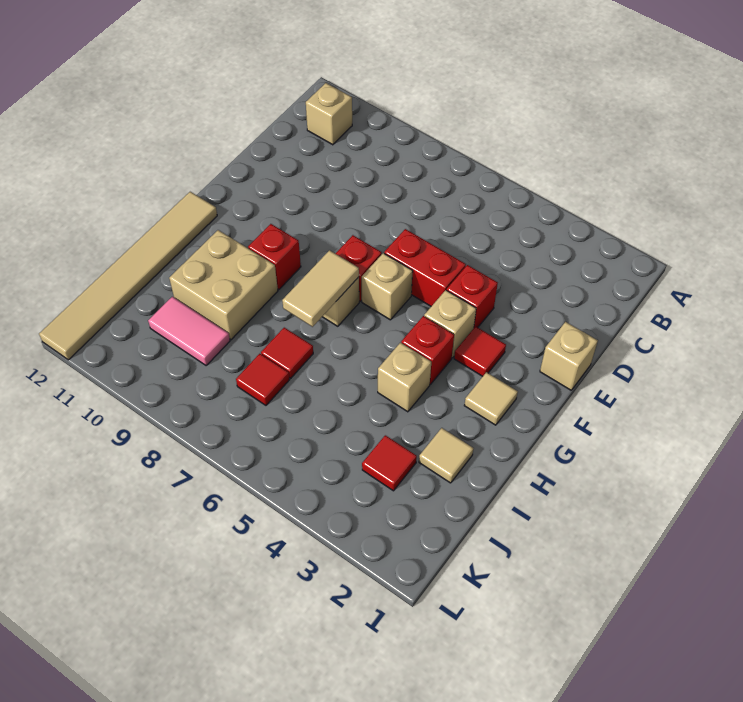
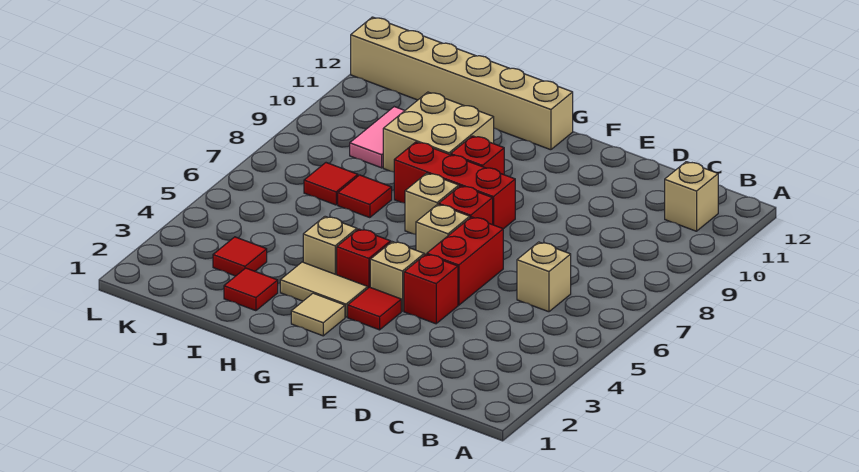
tan 1x1 brick [540,322,598,390] -> tan 1x1 brick moved to [517,242,571,312]
none -> red 1x3 brick [394,142,515,229]
tan 1x2 tile [282,250,359,327] -> tan 1x2 tile moved to [280,262,368,317]
tan 1x6 tile [39,192,217,360] -> tan 1x6 brick [351,17,573,150]
tan 1x1 tile [419,428,473,483] -> red 1x1 tile [224,268,278,311]

